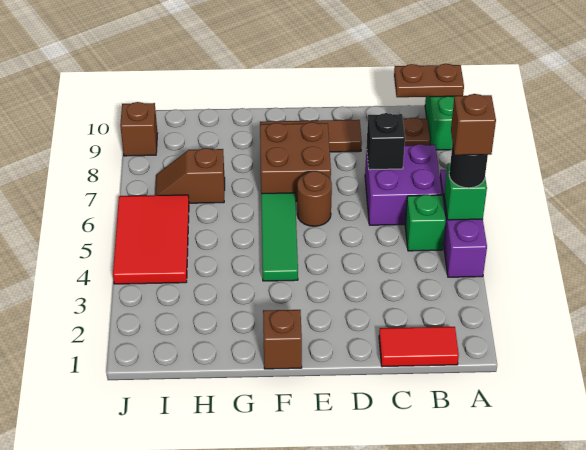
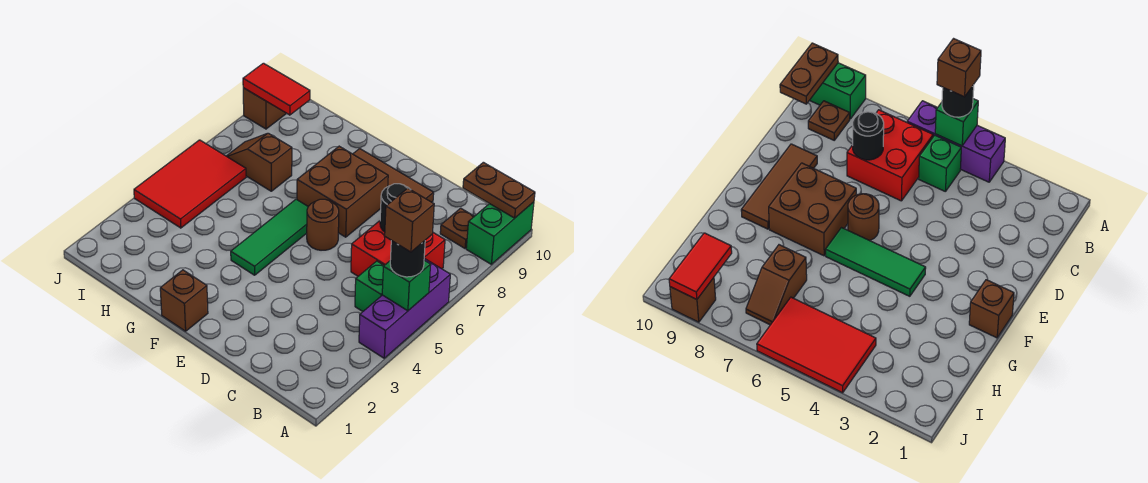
red 1x2 tile [379,327,459,367] -> red 1x2 tile moved to [243,63,310,115]
purple 2x2 brick [365,144,442,225] -> red 2x2 brick [351,221,445,276]
black 1x1 brick [367,113,405,170] -> black 1x1 round brick [380,184,409,232]

